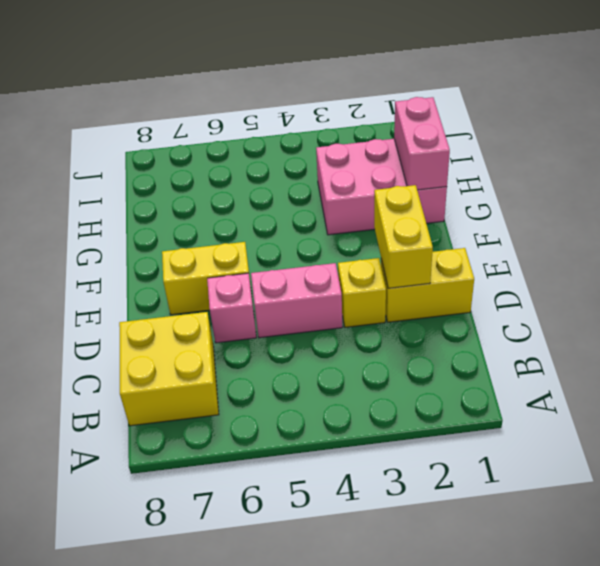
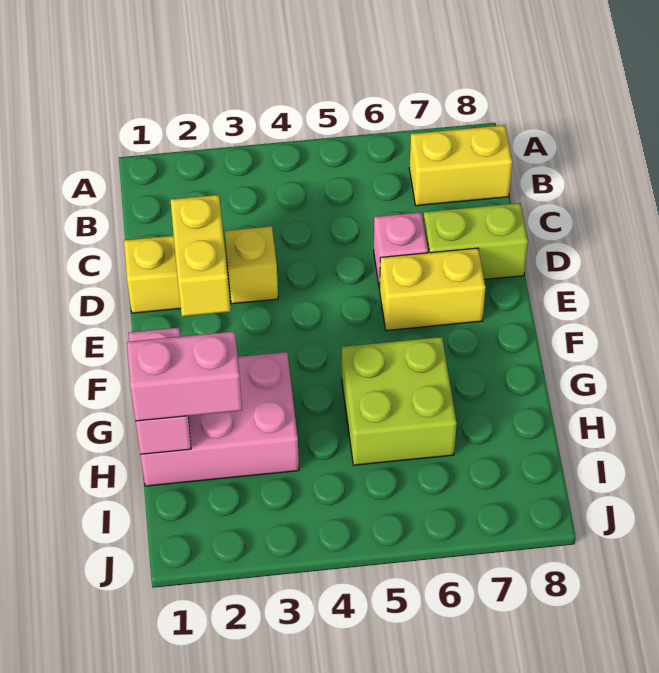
yellow 2x2 brick [119,312,219,426] -> yellow 1x2 brick [409,125,512,206]
pink 1x2 brick [251,263,343,338] -> pink 1x2 brick moved to [127,331,242,421]
none -> lime 1x2 brick [423,203,528,279]
none -> lime 2x2 brick [342,337,457,465]

